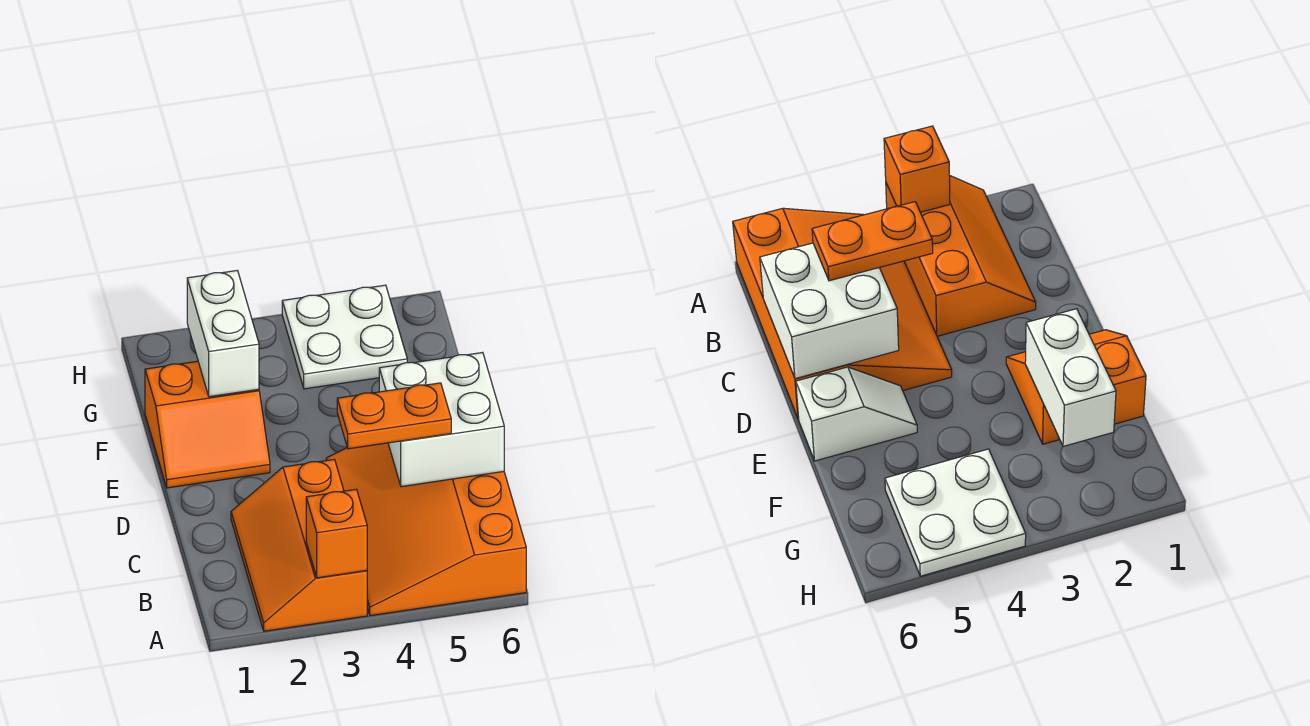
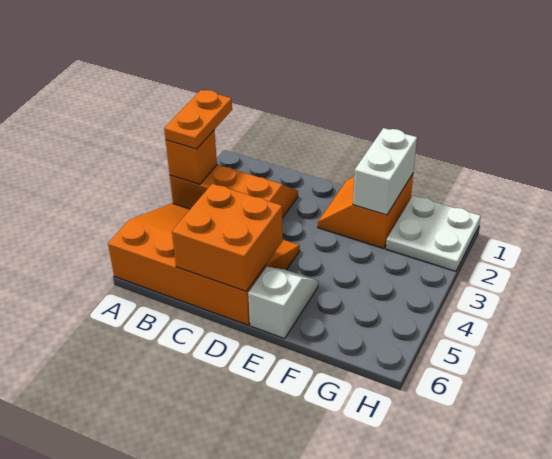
orange 1x2 plate [337,383,451,449] -> orange 1x2 plate moved to [164,90,232,149]
white 2x2 brick [379,352,504,487] -> orange 2x2 brick [172,184,283,292]
white 1x2 brick [187,271,259,397] -> white 1x2 brick turned to [353,128,417,215]
white 2x2 plate [282,285,407,389] -> white 2x2 plate moved to [386,196,481,271]

